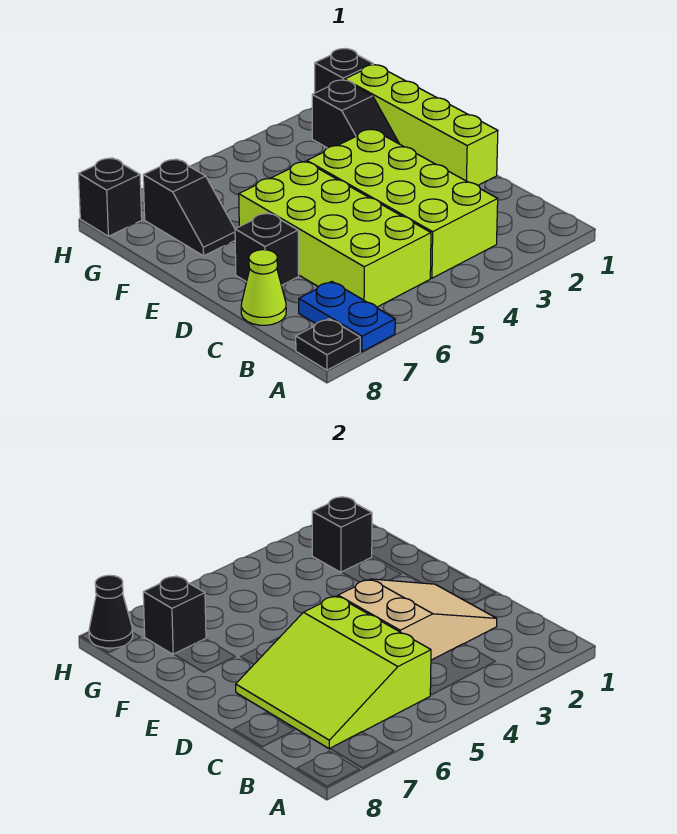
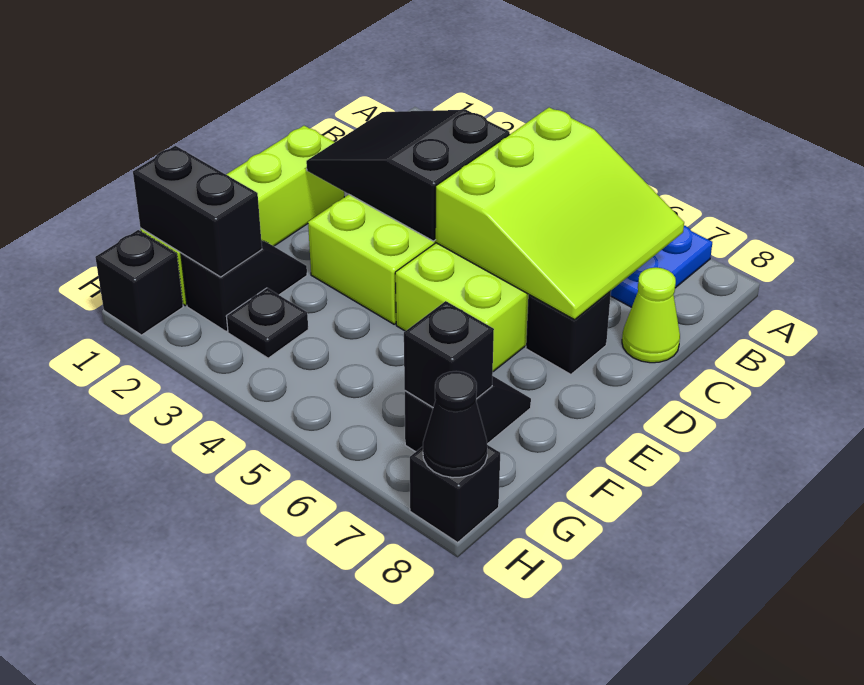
black 1x1 plate [296,319,360,370] -> black 1x1 plate moved to [226,288,308,358]
tan 2x3 slope [338,579,497,660] -> black 2x3 slope [306,110,510,241]
black 1x1 brick [312,497,372,572] -> black 1x2 brick [133,146,262,277]

